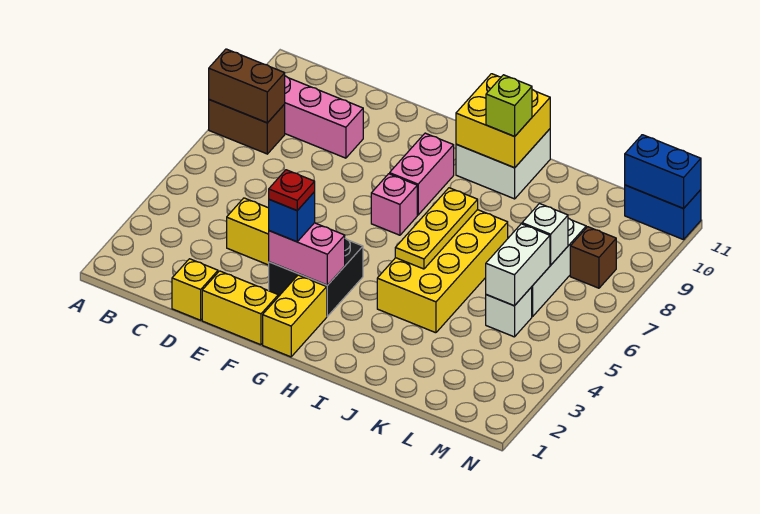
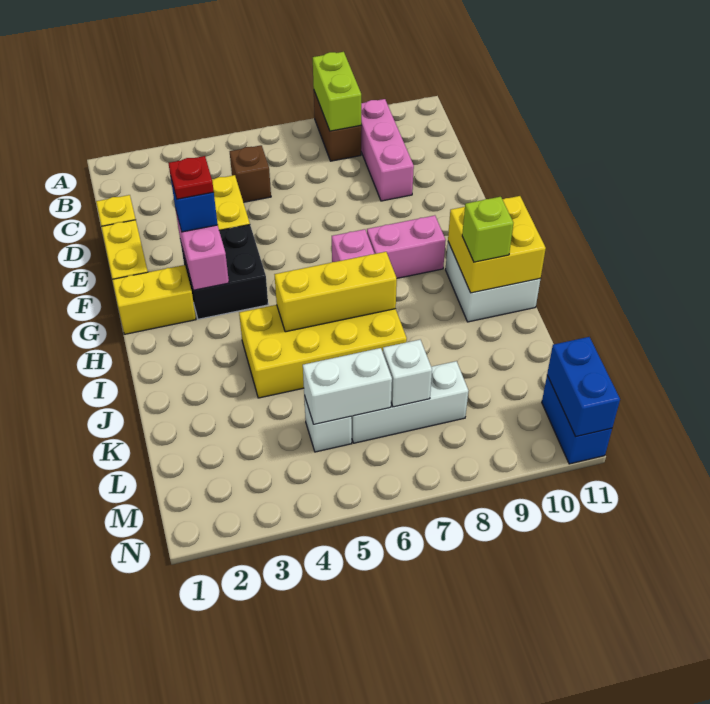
brown 1x2 brick [209,49,285,123] -> lime 1x2 brick [313,52,361,131]
yellow 1x3 plate [395,188,478,269] -> yellow 1x3 brick [274,252,397,332]
brown 1x1 brick [570,227,616,288] -> brown 1x1 brick moved to [230,145,271,202]

